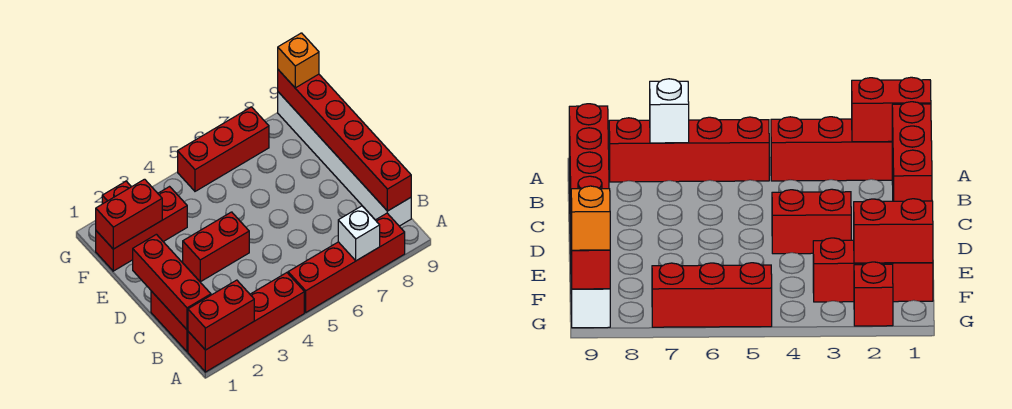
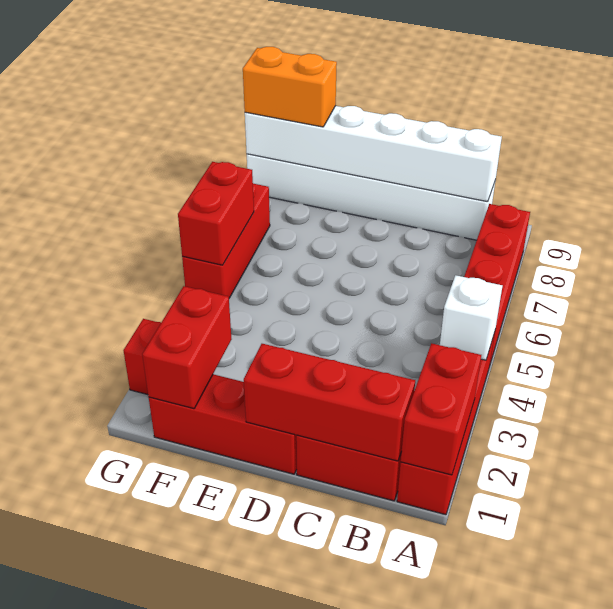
white 1x1 brick [338,206,380,261] -> white 1x1 brick moved to [440,275,502,360]
red 1x6 brick [278,70,411,211] -> white 1x6 brick [245,106,502,202]
red 1x2 brick [183,212,249,282] -> red 1x2 brick moved to [178,162,254,265]
red 1x3 brick [96,187,187,271] -> red 1x3 brick turned to [149,374,297,474]
orange 1x1 brick [278,33,319,88] -> orange 1x2 brick [243,47,337,127]

